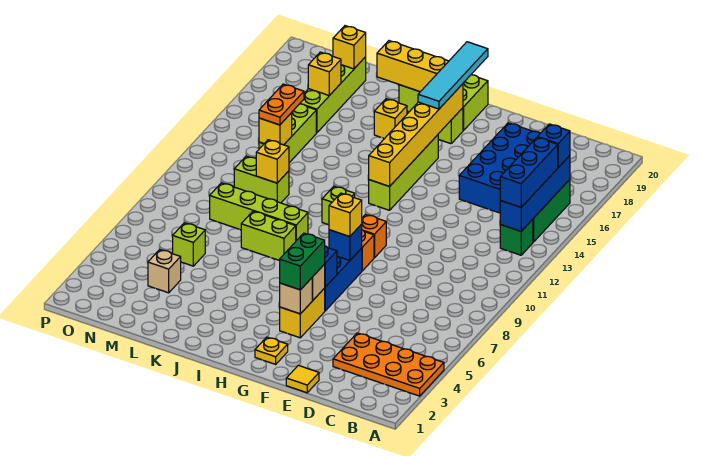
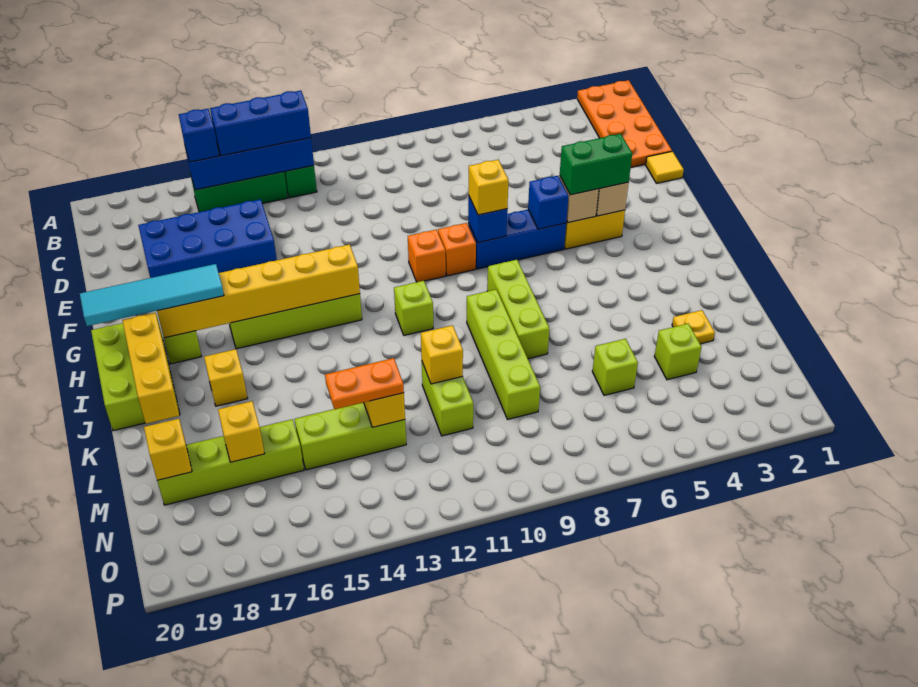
orange 2x4 plate [333,333,444,396] -> orange 2x4 plate moved to [577,80,672,167]
yellow 1x1 plate [255,337,288,364] -> yellow 1x1 plate moved to [672,310,715,344]
lime 1x2 brick [241,211,296,261] -> lime 1x3 brick [487,260,549,359]
tan 1x1 brick [148,250,181,293] -> lime 1x1 brick [654,324,701,380]

